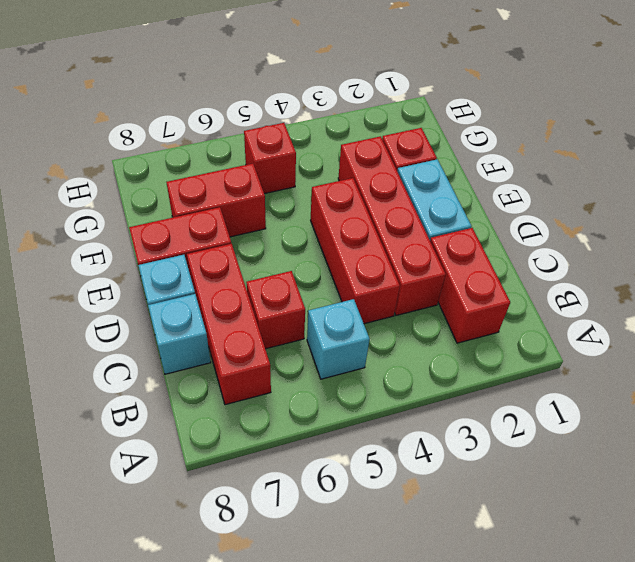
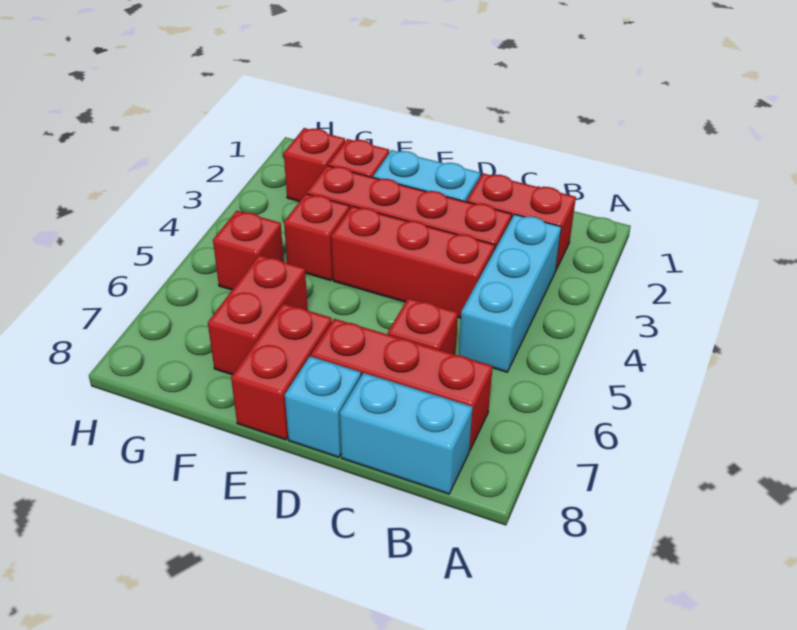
cyan 1x1 brick [307,299,370,379] -> cyan 1x3 brick [459,214,561,372]
cyan 1x1 brick [148,294,211,374] -> cyan 1x2 brick [340,373,473,494]
none -> red 1x1 brick [284,194,350,281]
none -> red 1x1 brick [284,128,345,201]

